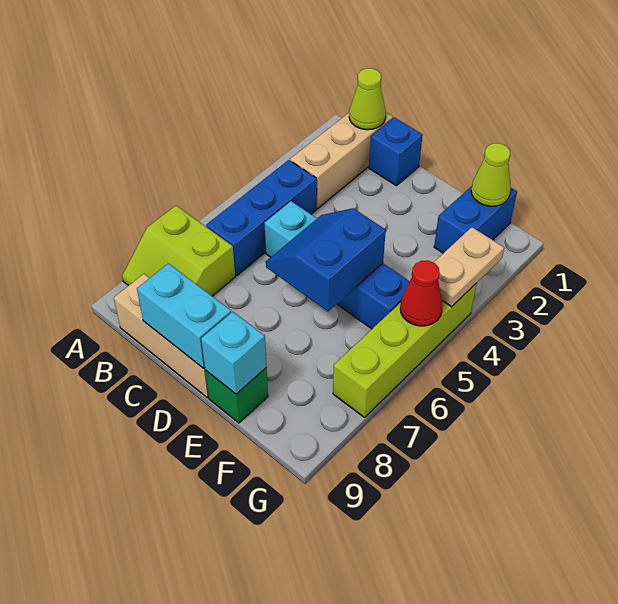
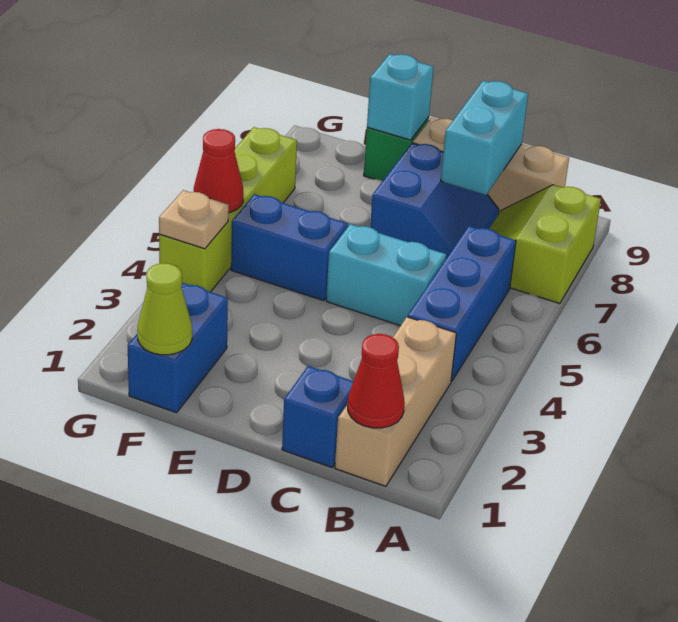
lime 2x2 slope [122,206,235,296] -> lime 2x2 slope turned to [489,185,601,304]
lime 1x1 cone [349,68,386,130] -> red 1x1 cone [347,334,405,428]
cyan 1x2 brick [137,263,231,368] -> cyan 1x2 brick turned to [441,81,528,195]
blue 2x2 slope [266,208,386,312] -> blue 2x2 slope moved to [370,143,499,258]
tan 1x2 plate [434,227,504,307] -> tan 1x1 plate [159,190,229,249]

